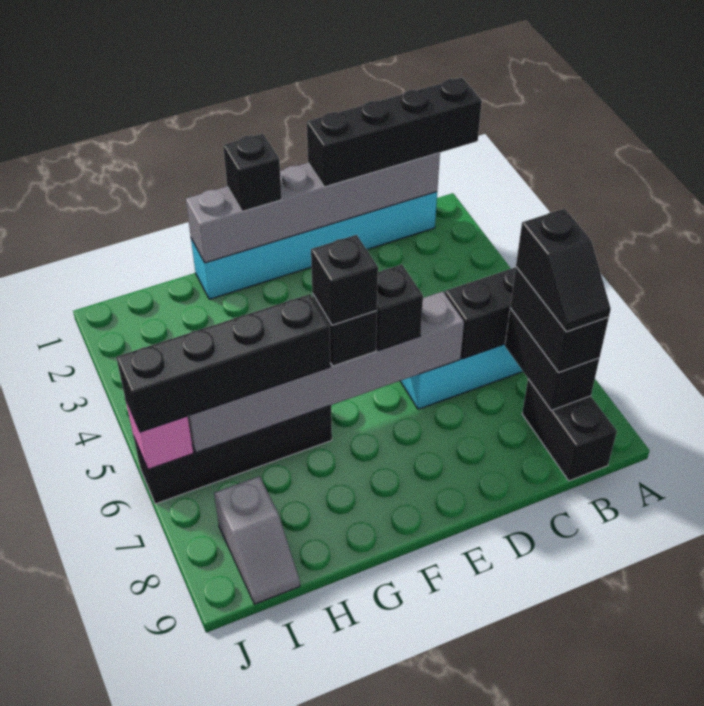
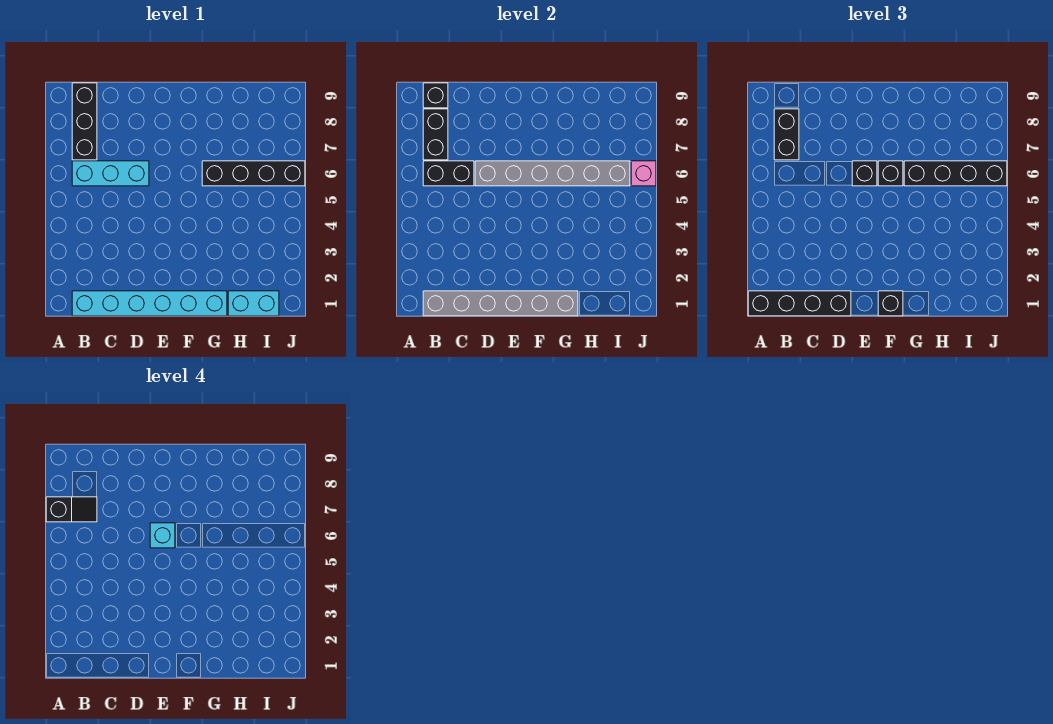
black 1x2 slope [516,209,611,332] -> black 1x2 slope turned to [46,497,97,522]
black 1x2 brick [522,379,617,481] -> black 1x3 brick [72,83,97,160]
none -> cyan 1x1 brick [150,523,175,548]
black 1x1 brick [311,235,378,325] -> black 1x1 brick moved to [423,83,448,108]
none -> cyan 1x2 brick [228,291,279,316]
grey 1x2 slope [214,476,300,604] -> none

